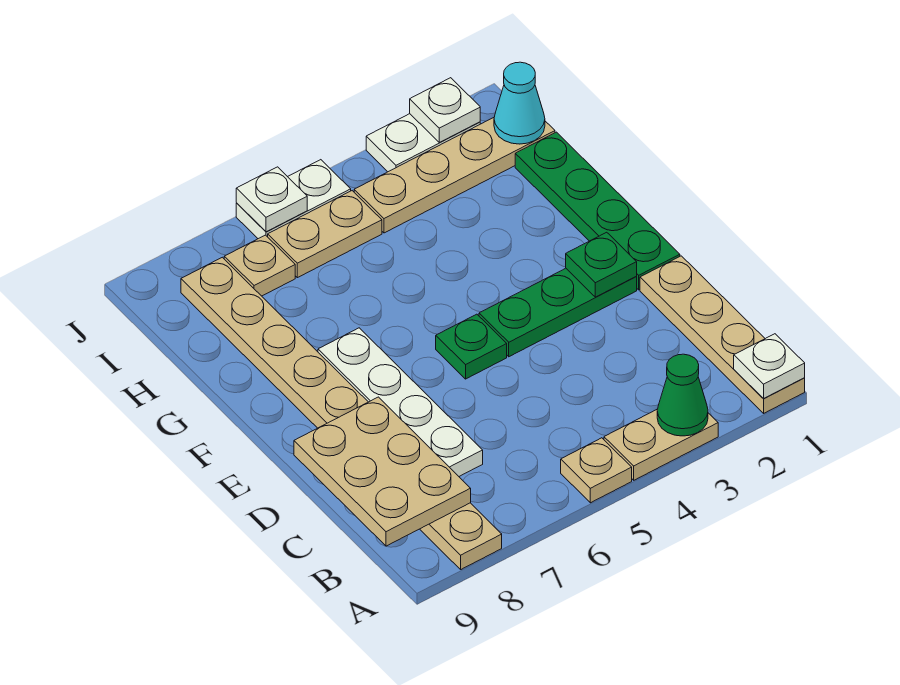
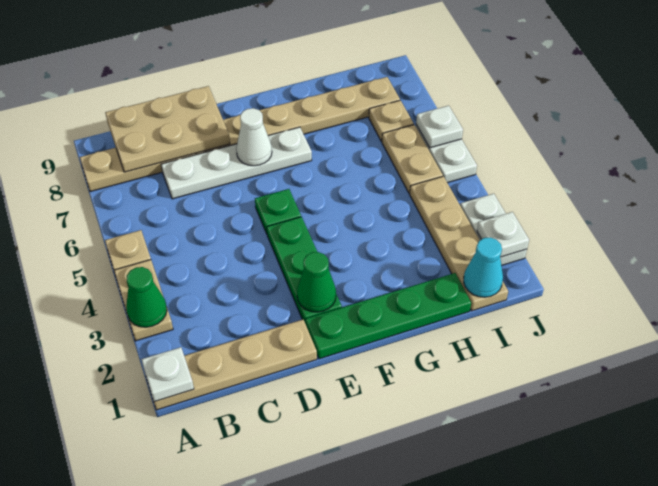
green 1x1 plate [566,232,637,297] -> green 1x1 cone [297,252,336,312]
none -> white 1x1 cone [236,108,272,166]

